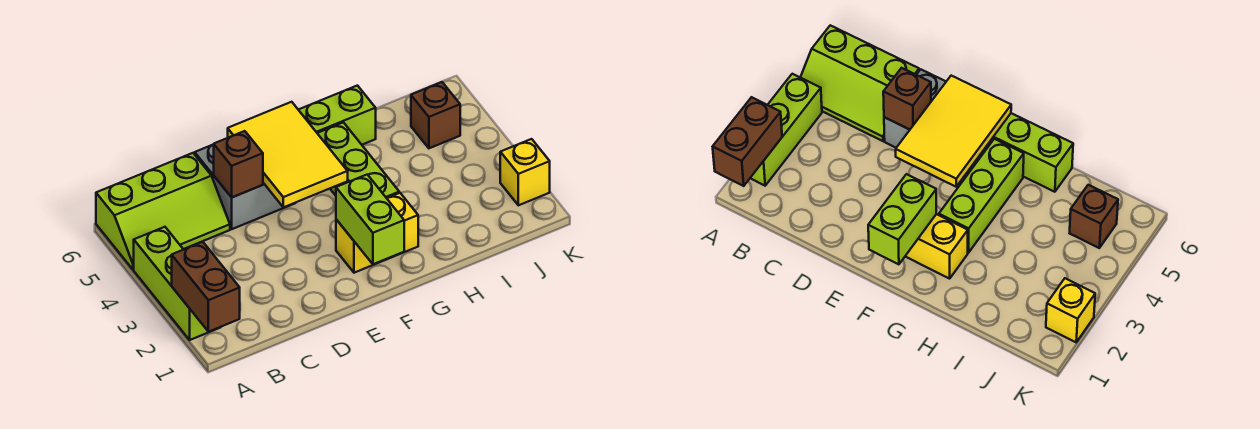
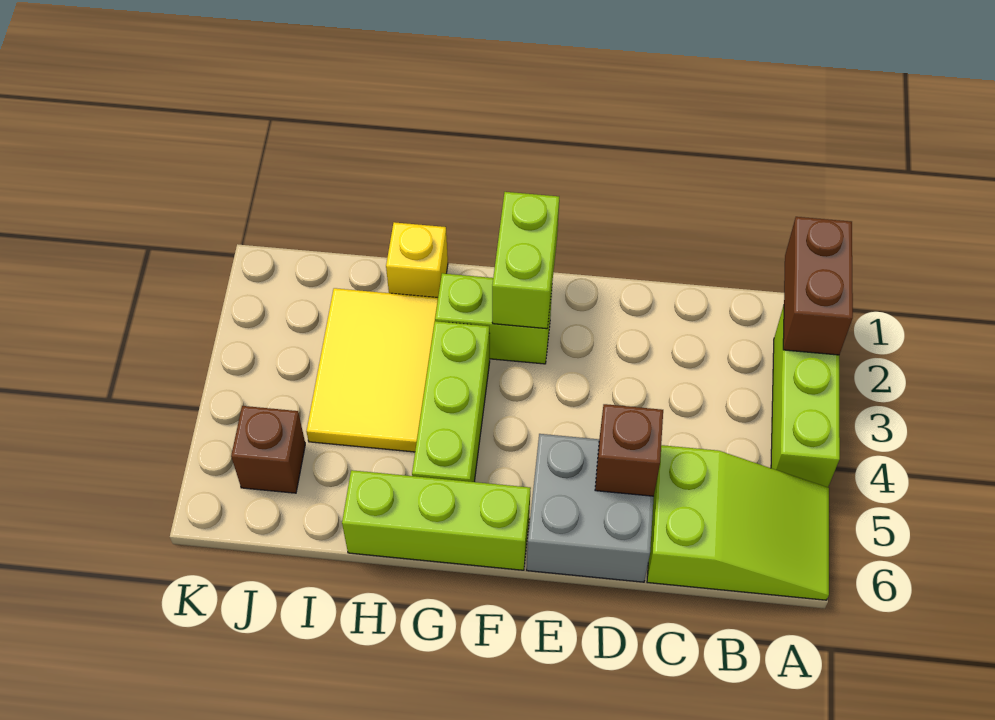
lime 2x3 slope [96,153,230,270] -> lime 2x3 slope turned to [647,445,829,600]
yellow 2x3 tile [228,102,348,207] -> yellow 2x3 tile moved to [306,288,438,452]
yellow 1x2 brick [336,193,418,273] -> lime 1x2 brick [435,273,552,364]
yellow 1x1 brick [500,139,550,205] -> yellow 1x1 brick moved to [386,222,448,298]

